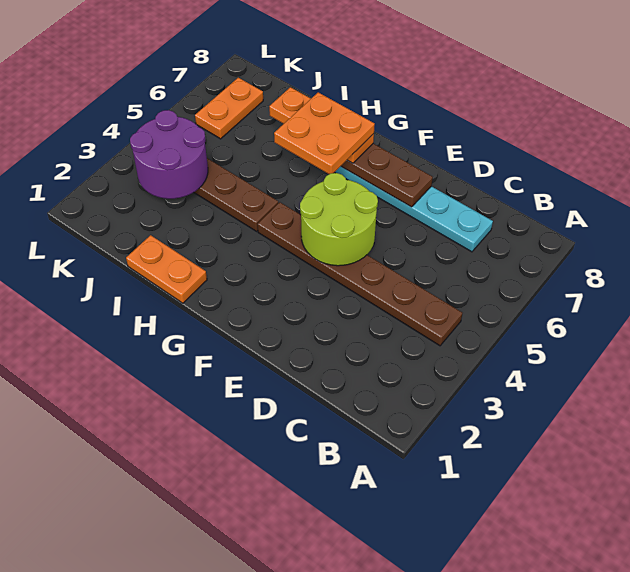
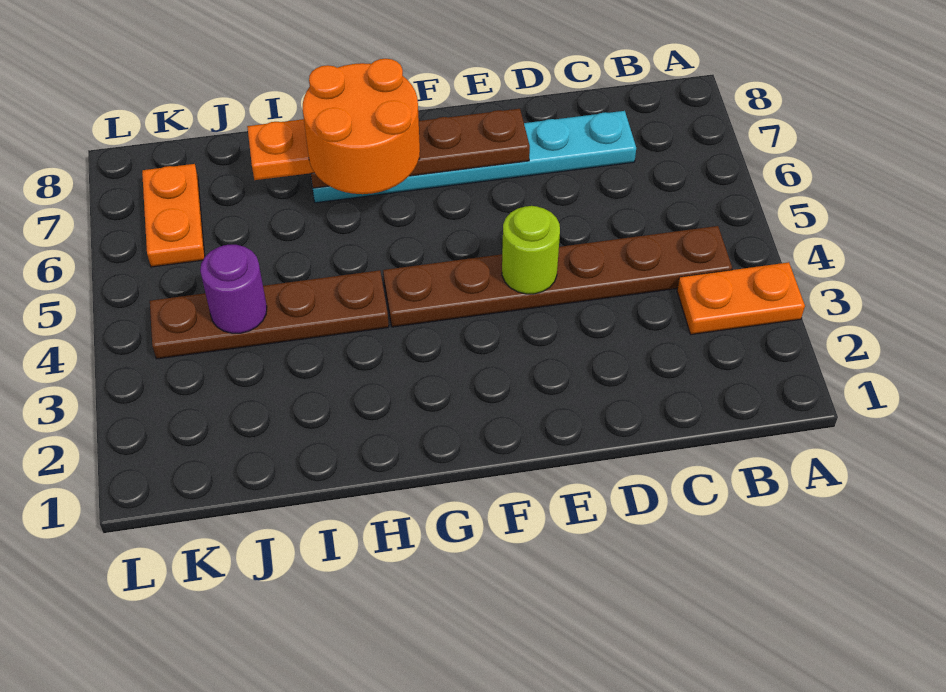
lime 2x2 round brick [300,173,378,266] -> lime 1x1 round brick [502,206,560,294]
orange 2x2 plate [274,92,375,174] -> orange 2x2 round brick [303,59,420,194]
orange 1x2 plate [126,235,207,303] -> orange 1x2 plate moved to [677,262,805,334]
purple 2x2 round brick [130,110,208,199] -> purple 1x1 round brick [200,245,267,333]

